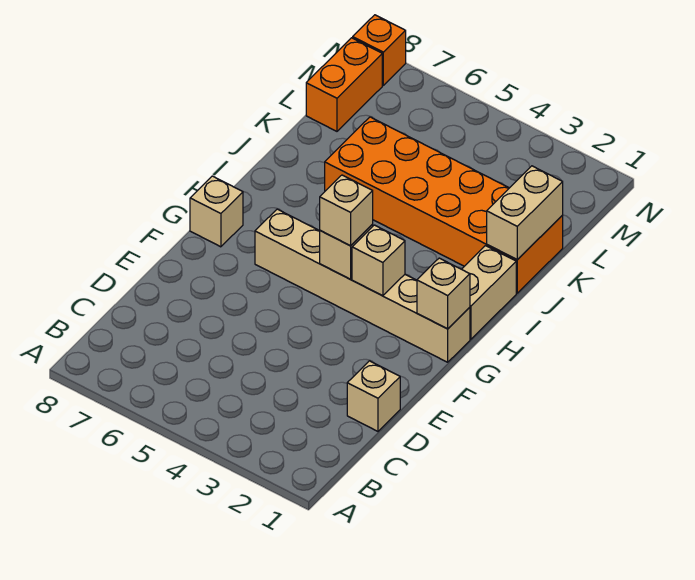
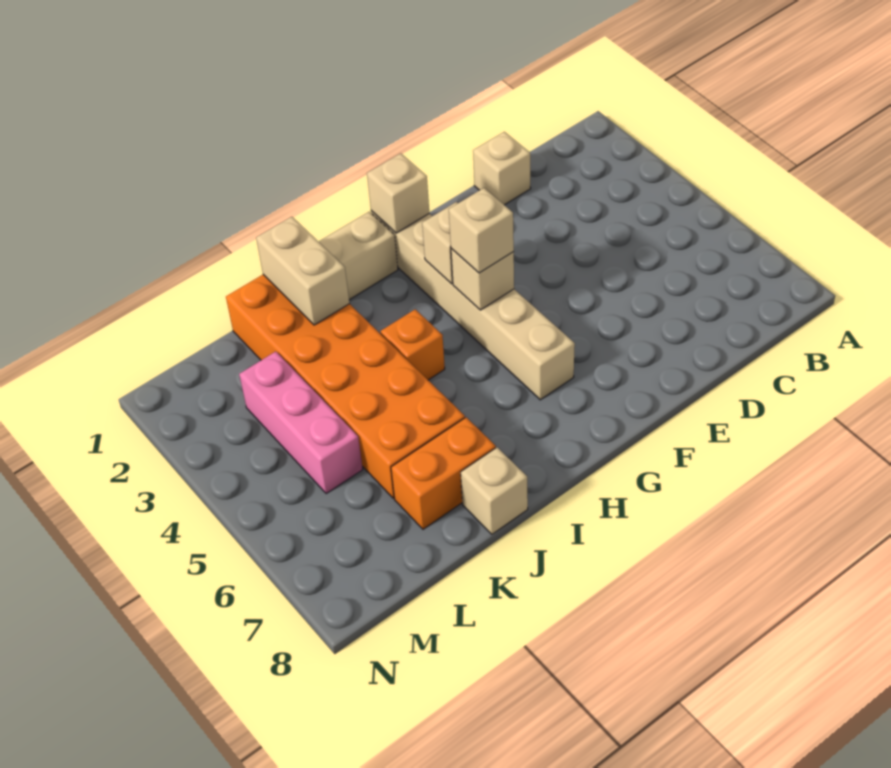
tan 1x1 brick [190,176,243,247] -> tan 1x1 brick moved to [461,448,528,534]
tan 1x2 brick [487,166,563,260] -> tan 1x2 brick turned to [256,217,350,325]
none -> pink 1x3 brick [239,352,363,494]
orange 1x2 brick [306,38,382,131] -> orange 1x2 brick moved to [391,417,496,529]
orange 1x1 brick [353,15,406,85] -> orange 1x1 brick moved to [380,309,445,380]

